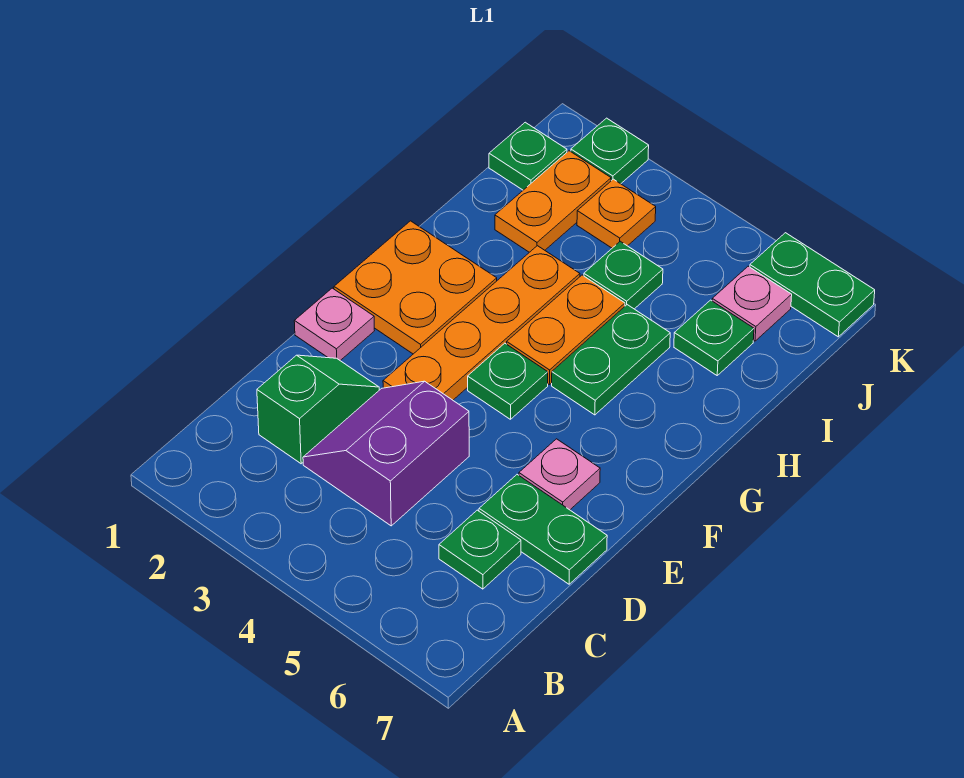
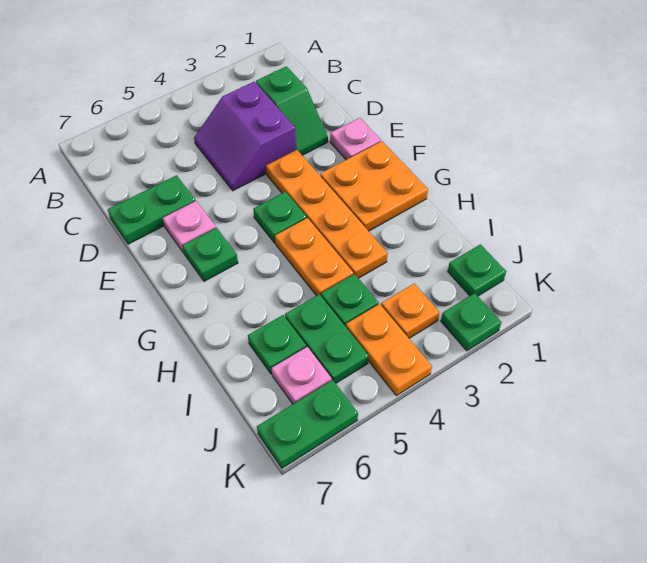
purple 2x2 slope [303,381,469,526] -> purple 2x2 slope turned to [194,81,296,191]
green 1x1 plate [439,510,521,589] -> green 1x1 plate moved to [183,228,238,281]
green 1x2 plate [552,305,670,415] -> green 1x2 plate moved to [285,294,369,383]
orange 1x2 plate [495,151,611,252] -> orange 1x2 plate moved to [346,304,432,396]

